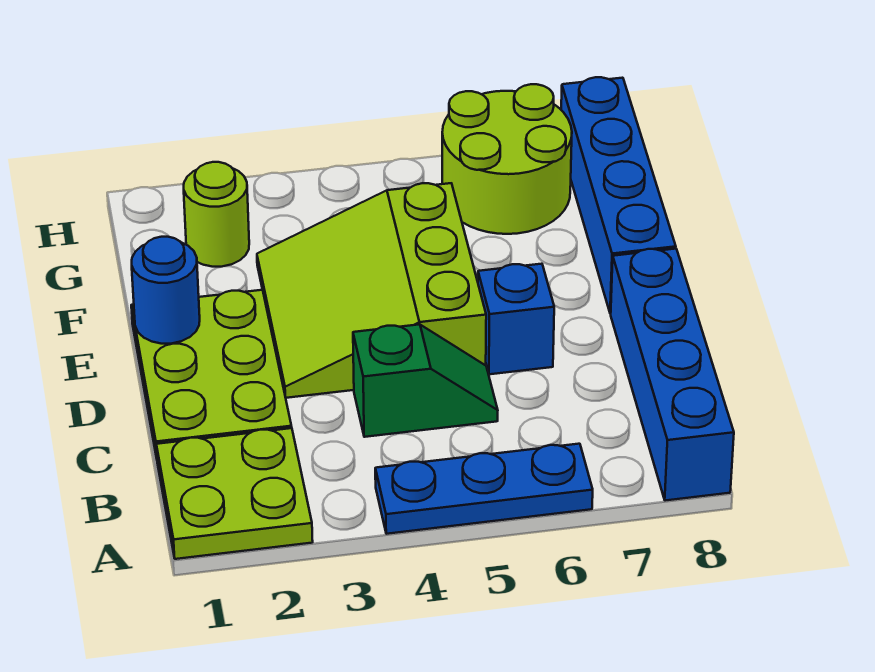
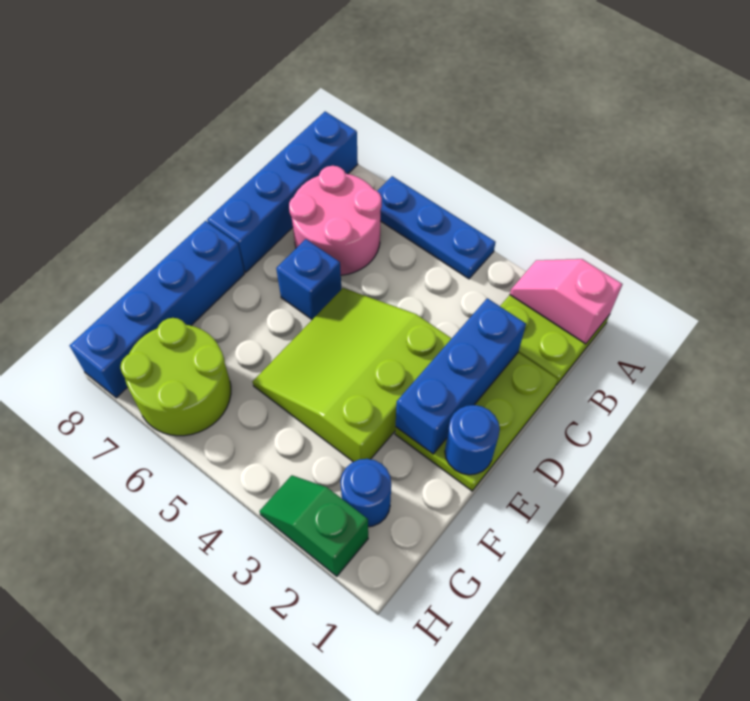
none -> pink 1x2 slope [510,259,622,344]
none -> pink 2x2 round brick [289,166,382,275]
none -> blue 1x3 brick [396,298,526,454]
green 1x2 slope [353,324,498,437] -> green 1x2 slope moved to [260,475,368,576]
lime 3x3 slope [257,183,486,398] -> lime 3x3 slope turned to [253,288,452,462]
lime 1x1 round brick [184,162,249,267] -> blue 1x1 round brick [340,459,391,527]

